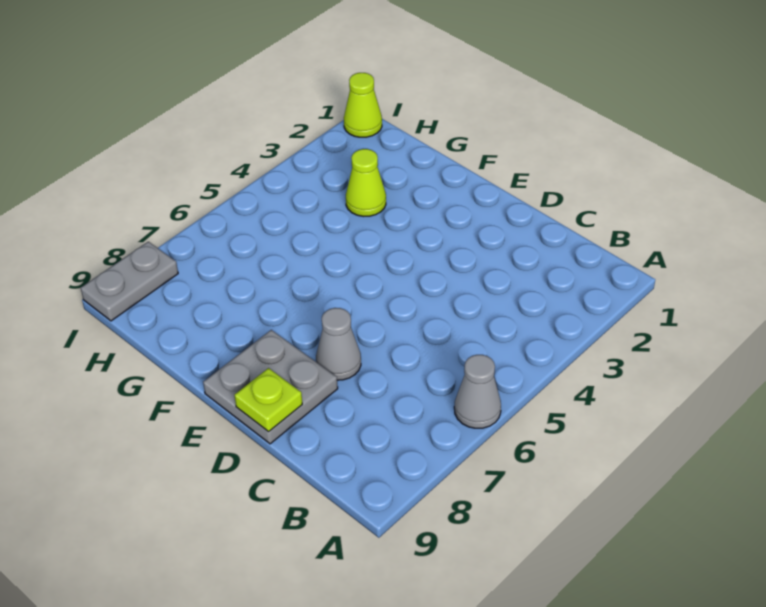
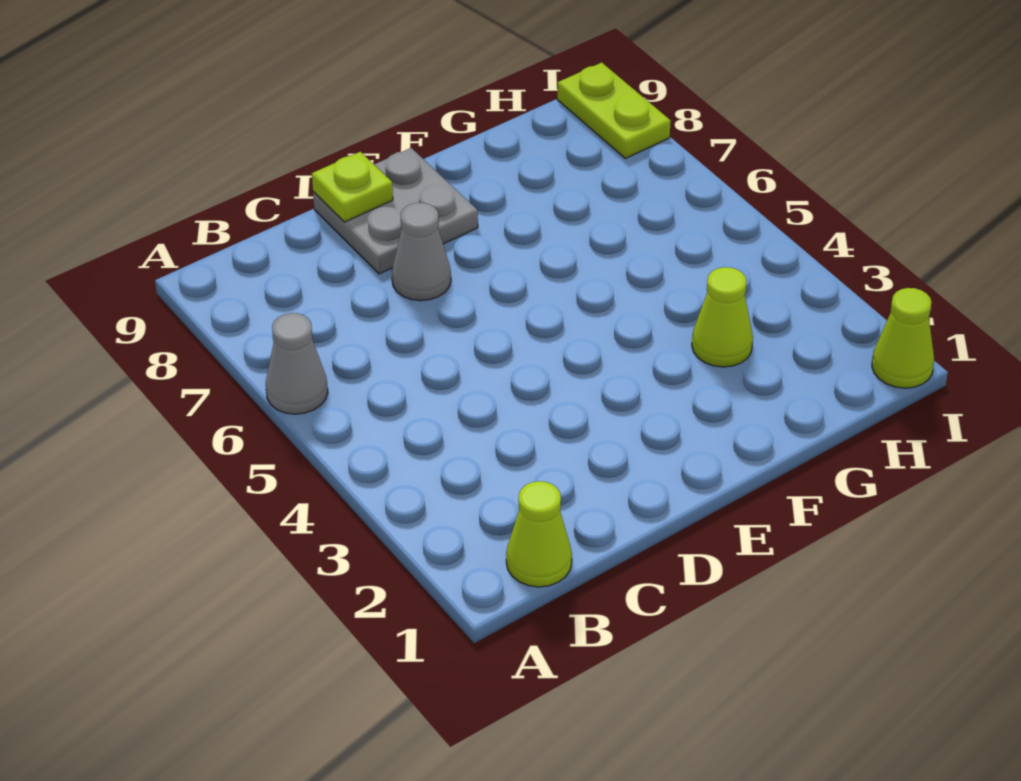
none -> lime 1x1 cone [506,481,572,587]
grey 1x2 plate [81,242,178,321] -> lime 1x2 plate [557,62,671,158]

